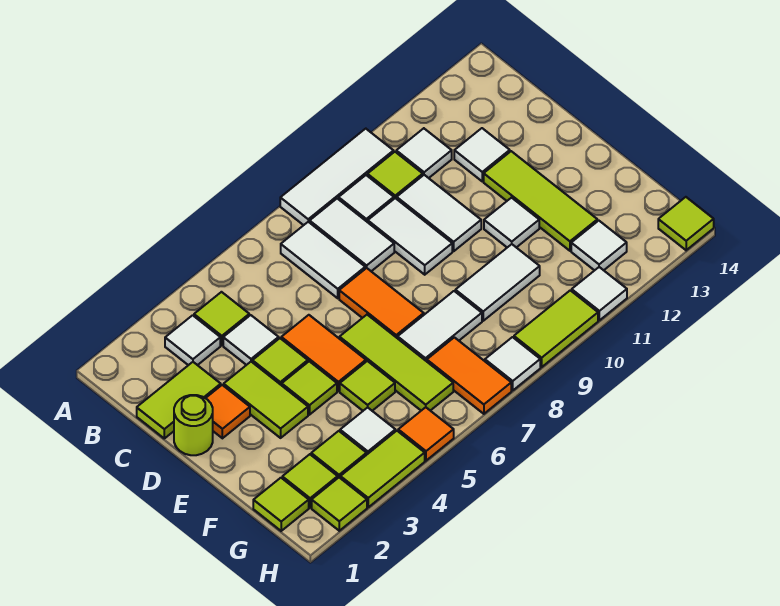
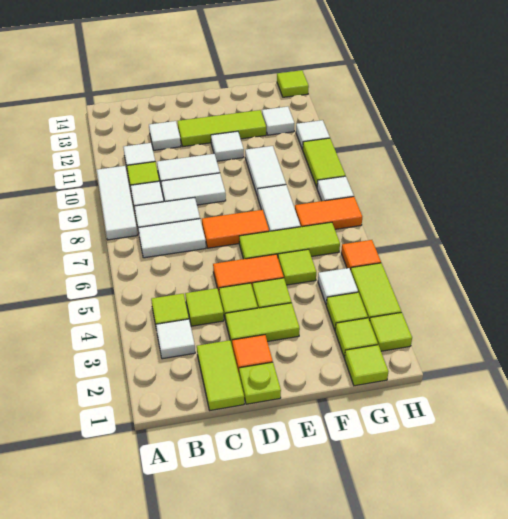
white 1x1 tile [223,315,279,365] -> lime 1x1 tile [185,288,224,326]
lime 1x1 round brick [174,395,213,455] -> lime 1x1 plate [239,362,281,404]

